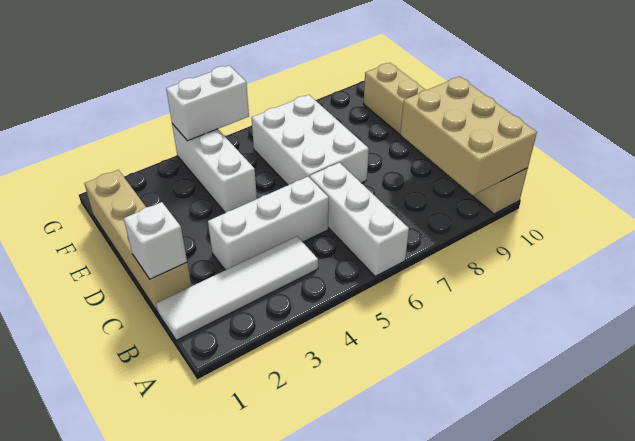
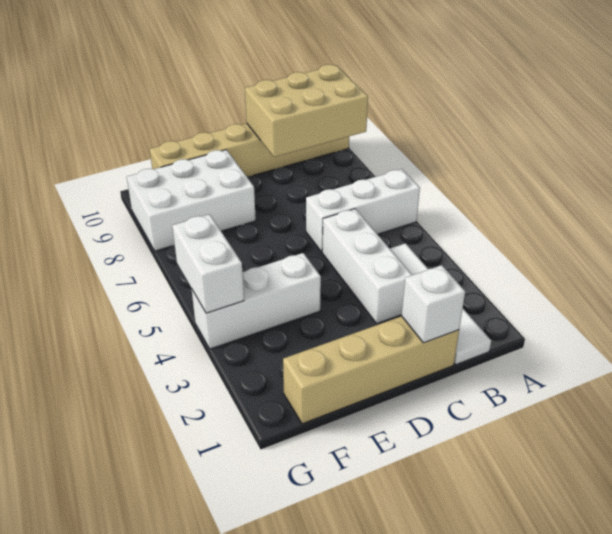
white 2x3 brick [252,95,369,185] -> white 2x3 brick moved to [127,150,256,251]

